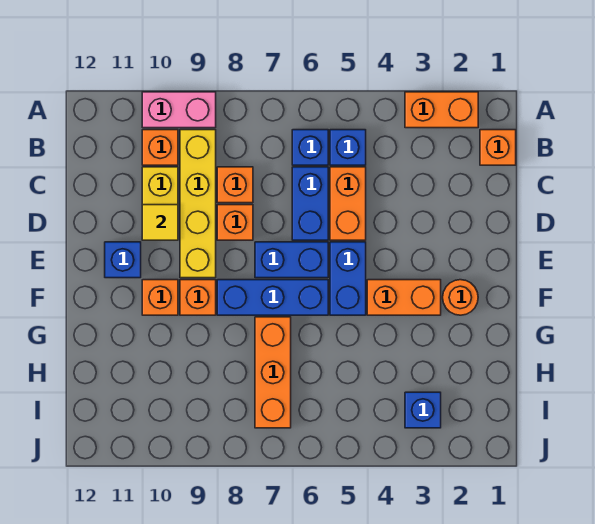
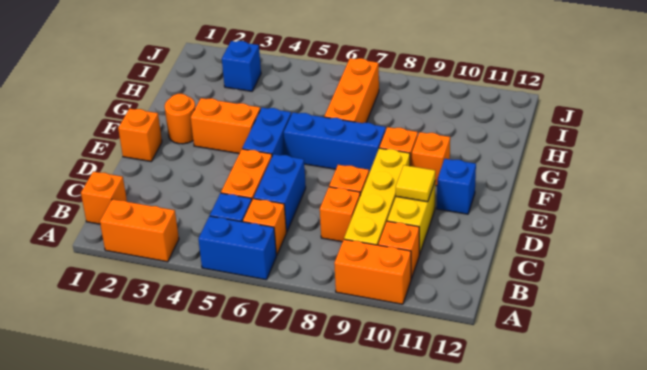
pink 1x2 brick [142,92,216,128] -> orange 1x2 brick [334,239,411,304]
blue 1x1 brick [292,130,328,165] -> orange 1x1 brick [243,199,286,256]
none -> orange 1x1 brick [118,109,162,161]
blue 1x2 brick [255,242,328,278] -> blue 1x2 brick moved to [198,216,276,280]

